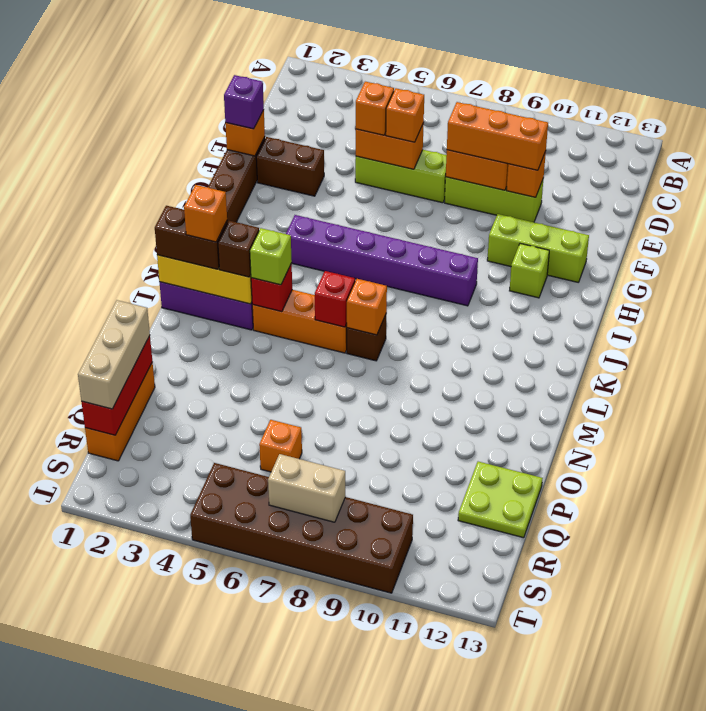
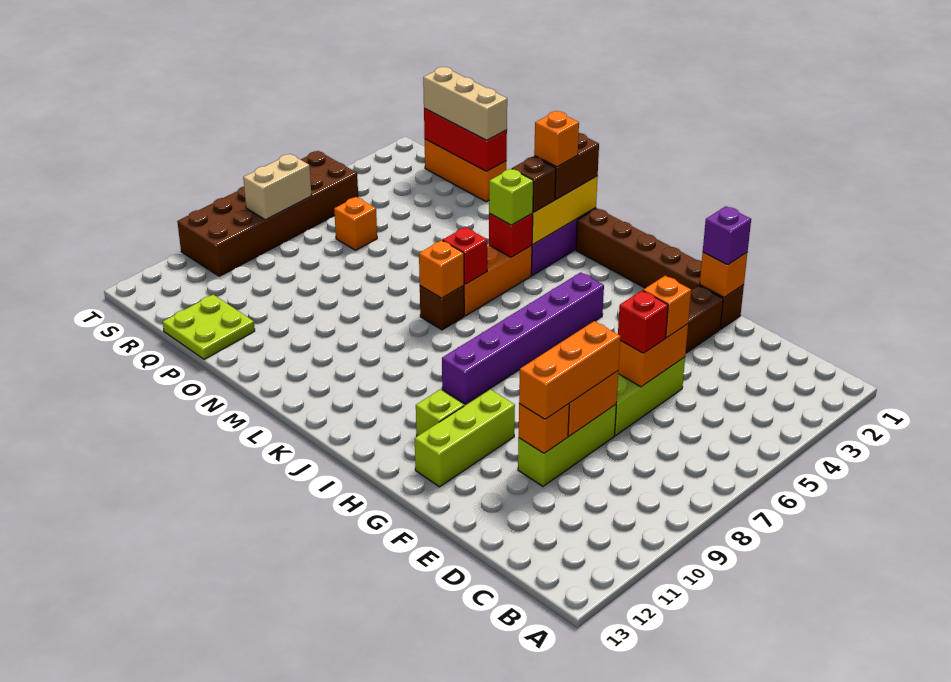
orange 1x1 brick [386,88,424,142] -> red 1x1 brick [618,291,668,353]

